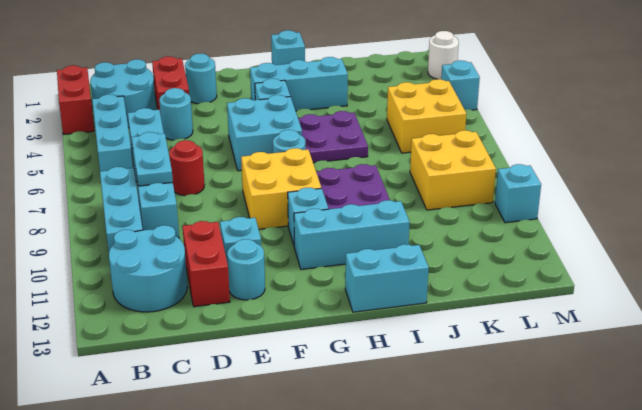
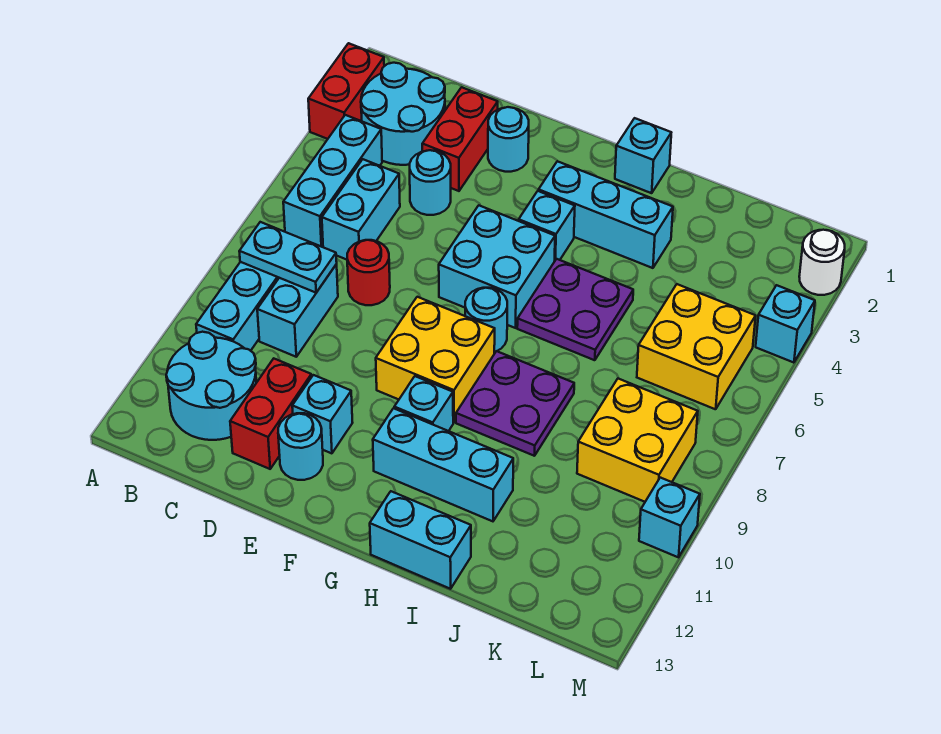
cyan 1x2 plate [132,132,173,186] -> cyan 1x2 plate turned to [239,222,337,293]

